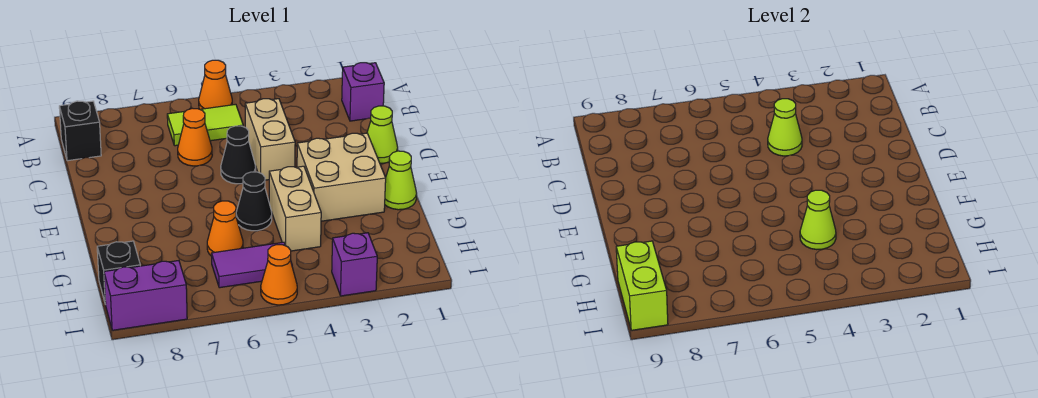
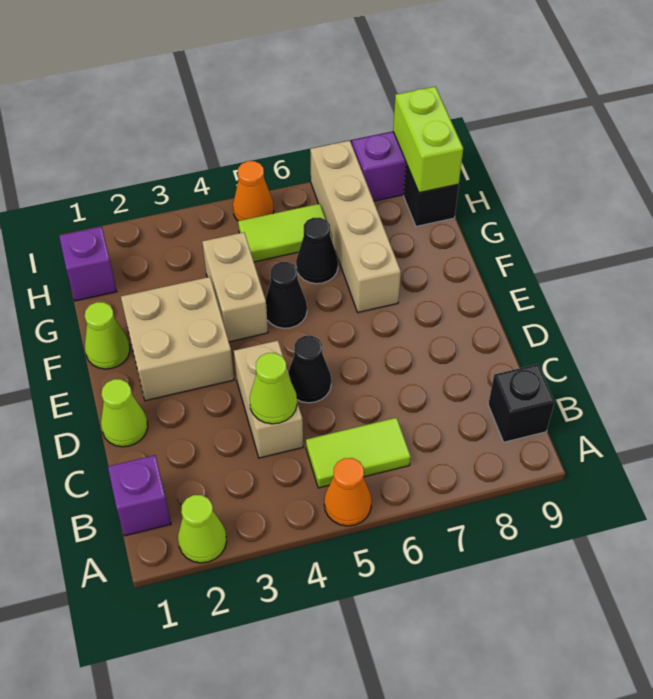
orange 1x1 cone [178,108,212,166] -> none
none -> tan 1x4 brick [310,141,401,312]
lime 1x1 cone [800,190,836,250] -> lime 1x1 cone moved to [178,495,227,563]
orange 1x1 cone [207,201,243,256] -> black 1x1 cone [296,218,338,284]
purple 1x2 tile [212,242,292,288] -> lime 1x2 tile [238,204,331,262]
purple 1x1 brick [332,233,377,296] -> purple 1x1 brick moved to [59,227,117,301]

